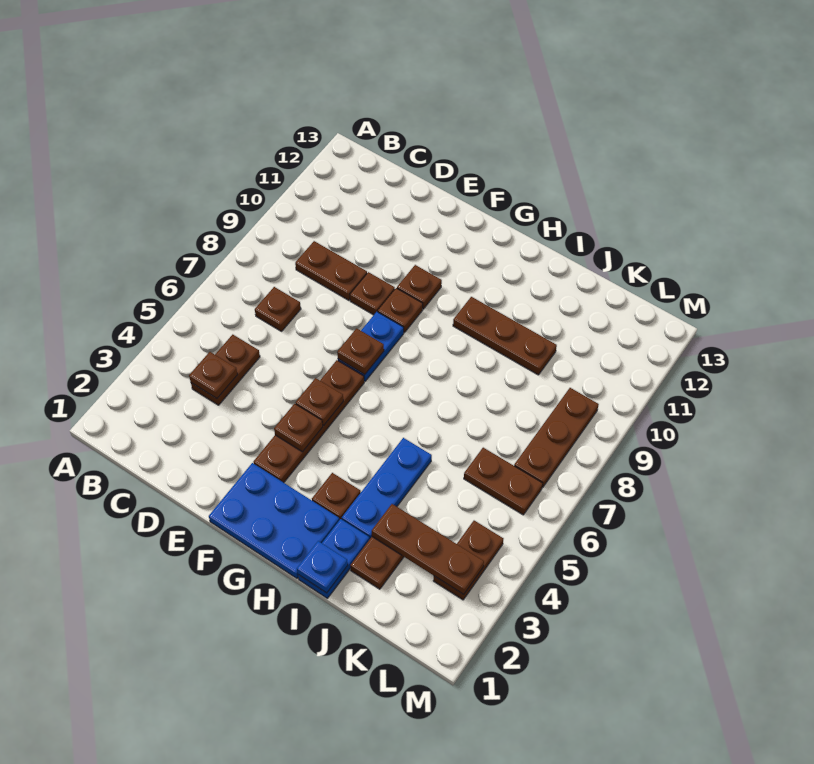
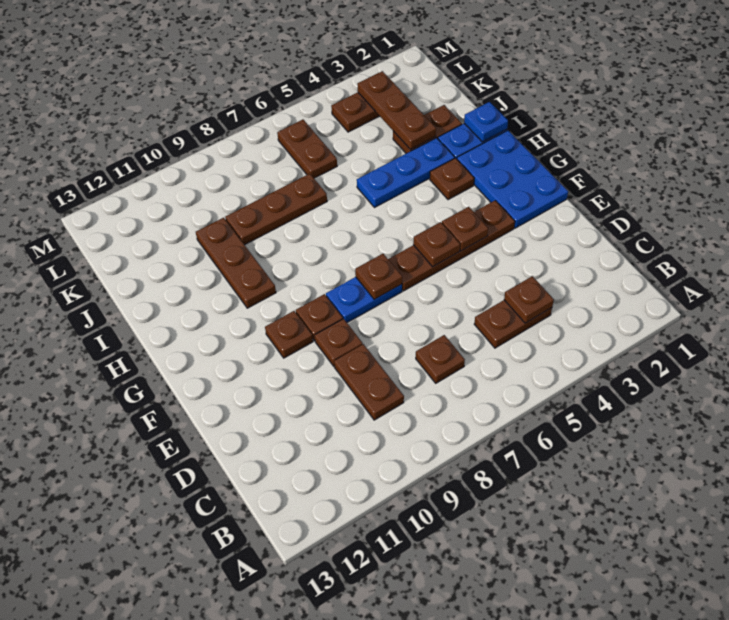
brown 1x3 plate [514,388,599,488] -> brown 1x3 plate moved to [225,174,327,245]

